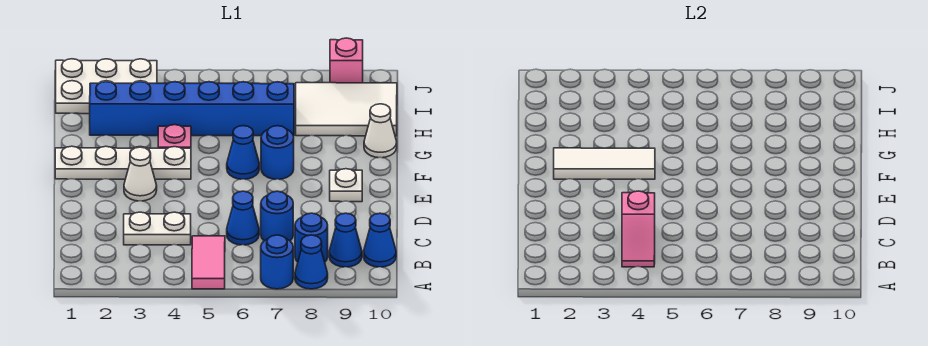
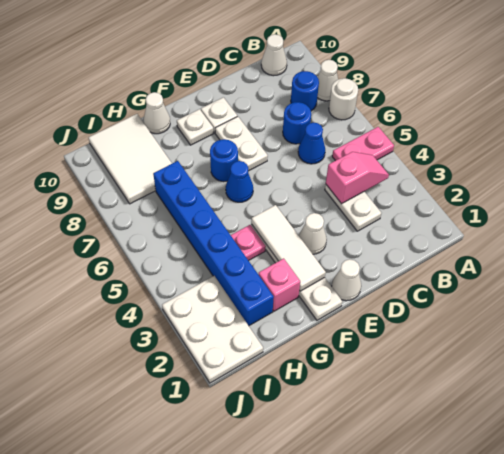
pink 1x2 tile [192,236,225,289] -> pink 1x2 plate [332,127,394,161]
blue 1x1 round brick [261,235,293,289] -> white 1x1 round brick [329,78,358,120]
blue 1x1 cone [295,235,328,289] -> white 1x1 cone [317,60,338,101]
blue 1x1 cone [329,213,362,267] -> none
blue 1x1 cone [364,213,396,267] -> white 1x1 cone [261,34,287,76]
none -> white 1x1 cone [332,259,361,301]
none -> white 1x2 plate [215,116,268,171]
none -> white 1x1 plate [177,109,214,145]
pink 1x1 brick [330,38,363,83] -> pink 1x1 brick moved to [258,258,300,311]

